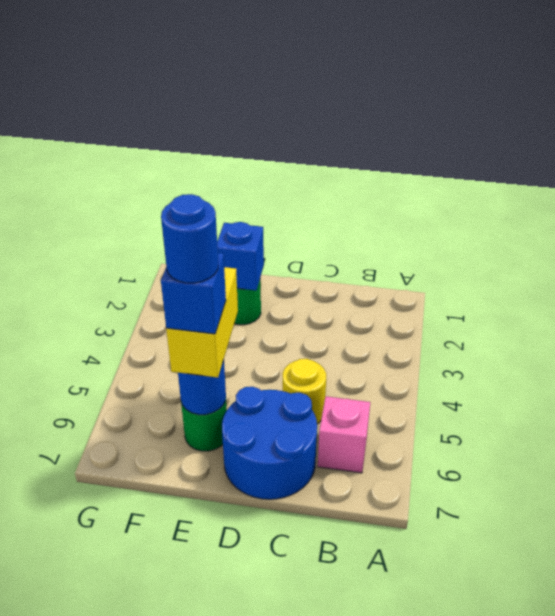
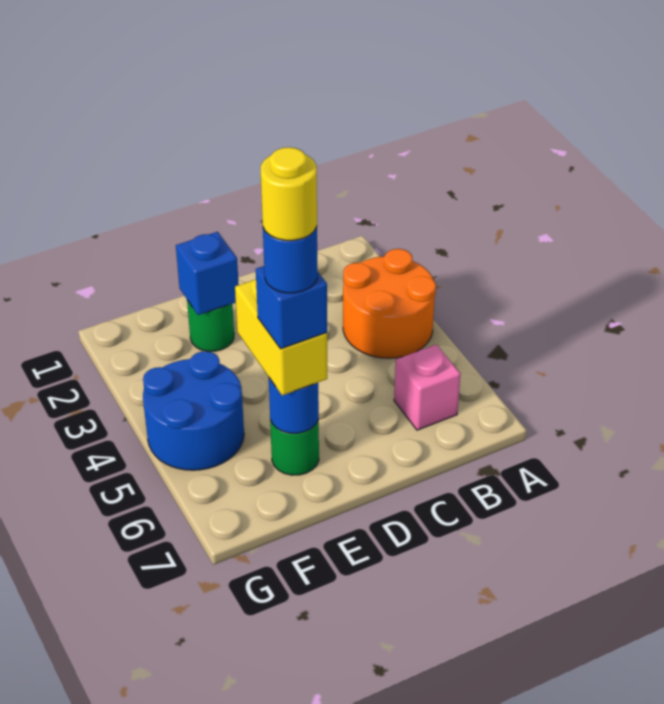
none -> orange 2x2 round brick [343,249,436,358]
yellow 1x1 round brick [283,359,326,424] -> yellow 1x1 round brick moved to [261,147,317,241]
blue 2x2 round brick [222,387,317,499] -> blue 2x2 round brick moved to [143,351,244,470]

